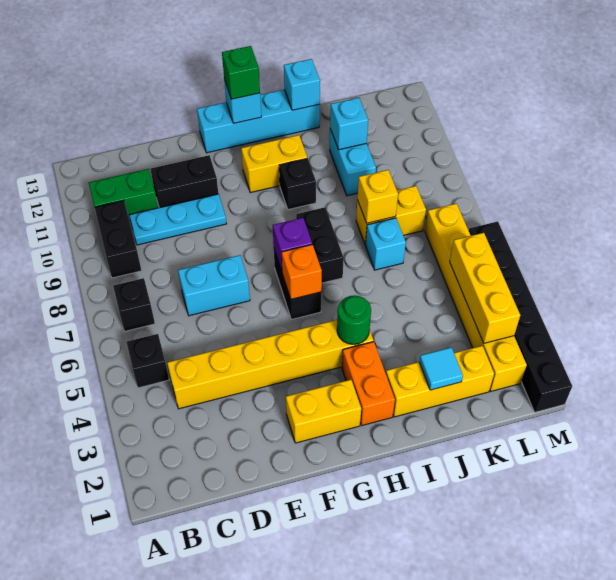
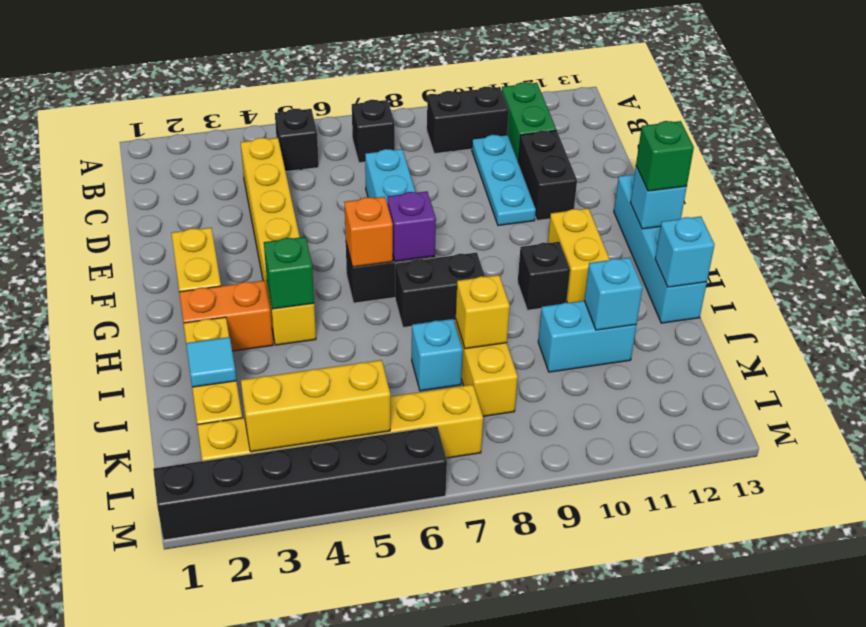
green 1x1 round brick [337,295,371,344] -> green 1x1 brick [264,237,314,309]

